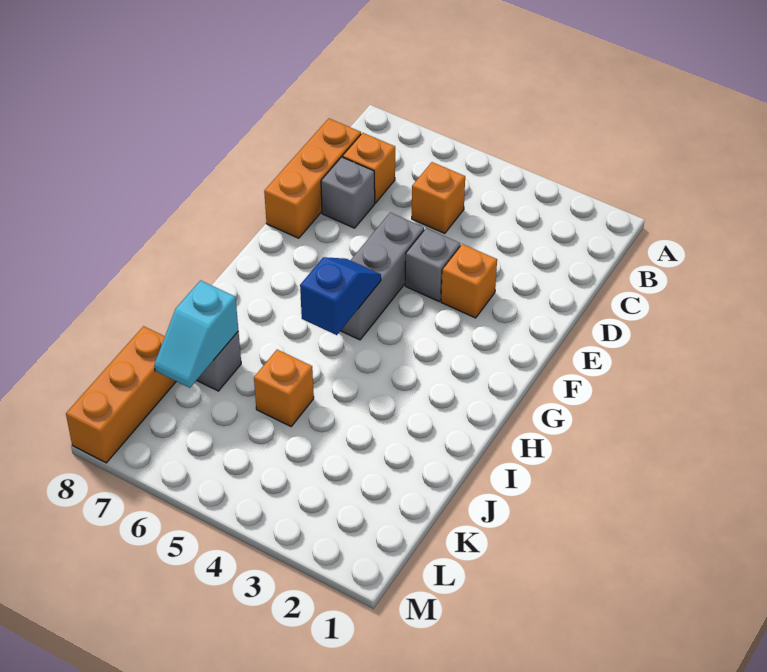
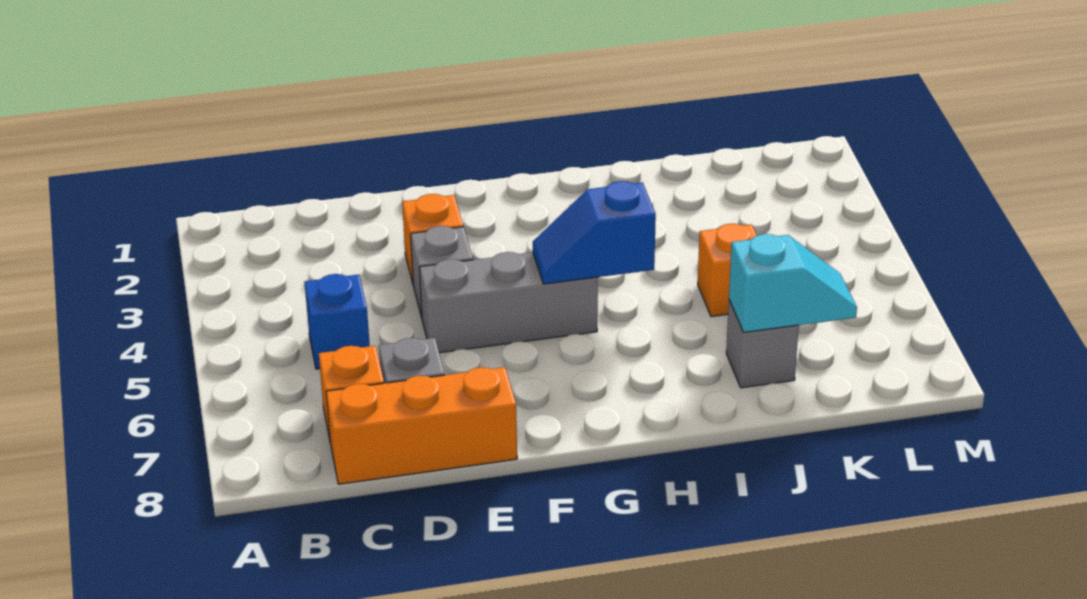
orange 1x1 brick [412,162,465,233] -> blue 1x1 brick [305,274,370,369]
orange 1x3 brick [66,326,176,463] -> none

